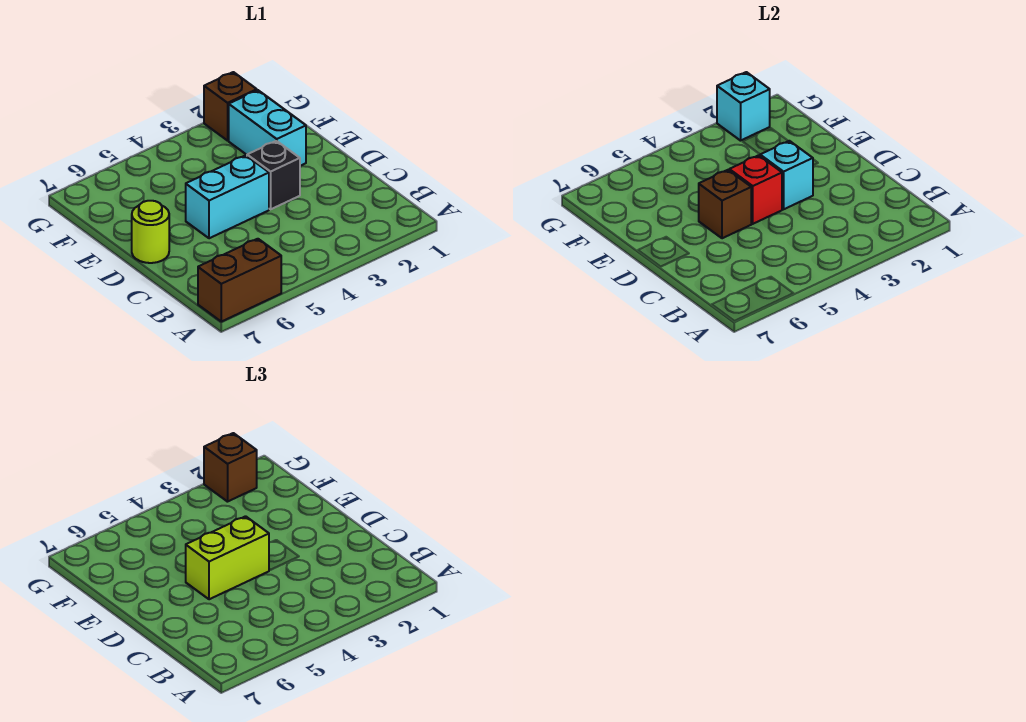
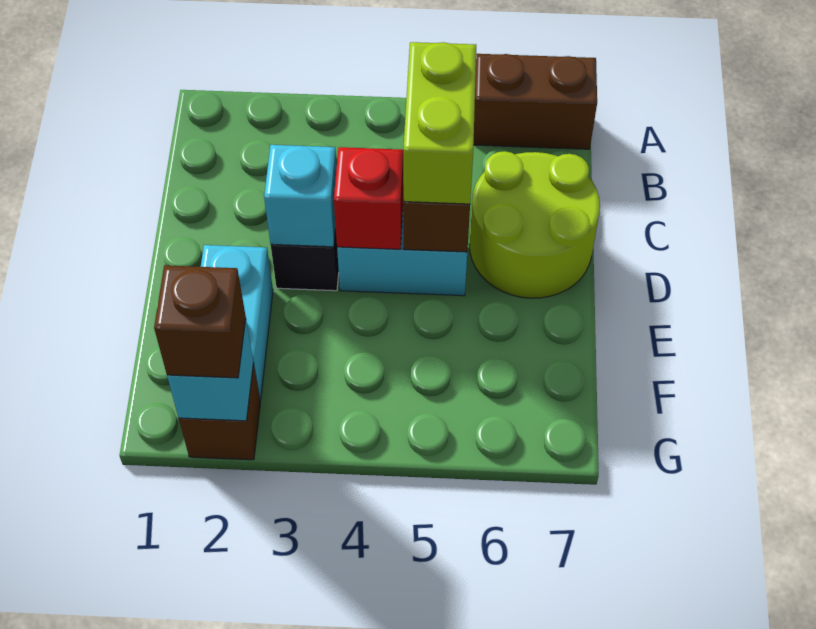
lime 1x2 brick [186,516,269,599] -> lime 1x2 brick turned to [403,42,476,204]
lime 1x1 round brick [132,201,169,263] -> lime 2x2 round brick [469,151,600,298]

